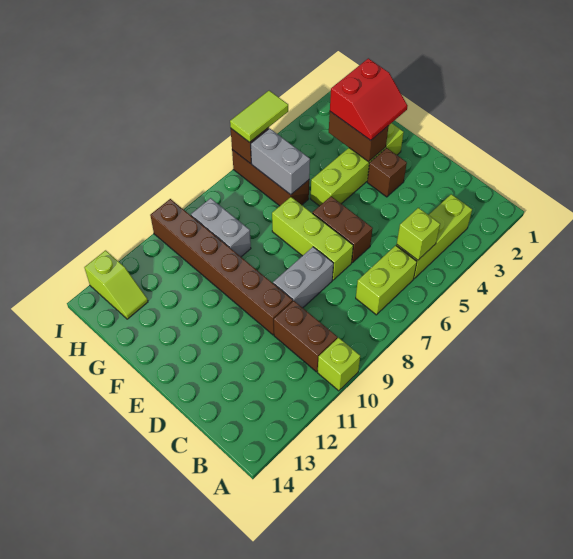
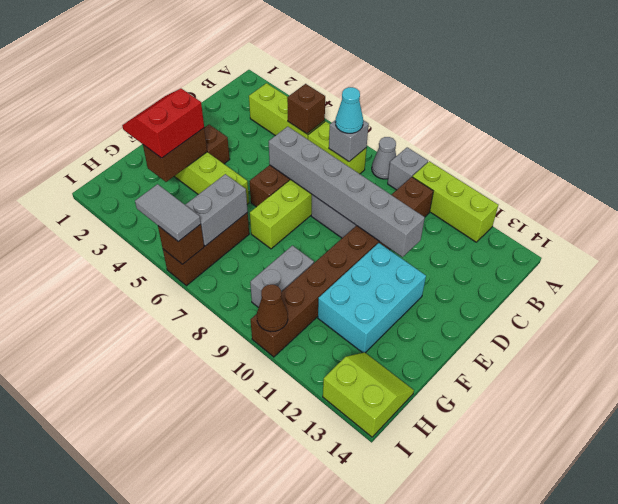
none -> grey 1x1 cone [372,137,396,179]
none -> grey 1x1 brick [388,147,428,190]
lime 1x1 brick [318,338,360,391] -> lime 1x3 brick [412,161,498,242]
lime 1x1 brick [397,208,440,260] -> brown 1x1 brick [287,84,325,134]
none -> grey 1x1 brick [329,120,369,162]
none -> cyan 1x1 cone [335,87,363,133]
none -> grey 1x6 brick [269,126,425,257]
none -> cyan 2x3 brick [318,243,426,353]
red 2x2 slope [330,58,408,141] -> red 2x2 slope turned to [122,89,204,158]
lime 1x2 slope [84,250,148,319] -> lime 2x2 slope [323,352,414,437]
lime 1x2 tile [230,91,288,142] -> grey 1x2 tile [135,184,201,242]
none -> brown 1x1 cone [257,284,288,332]

